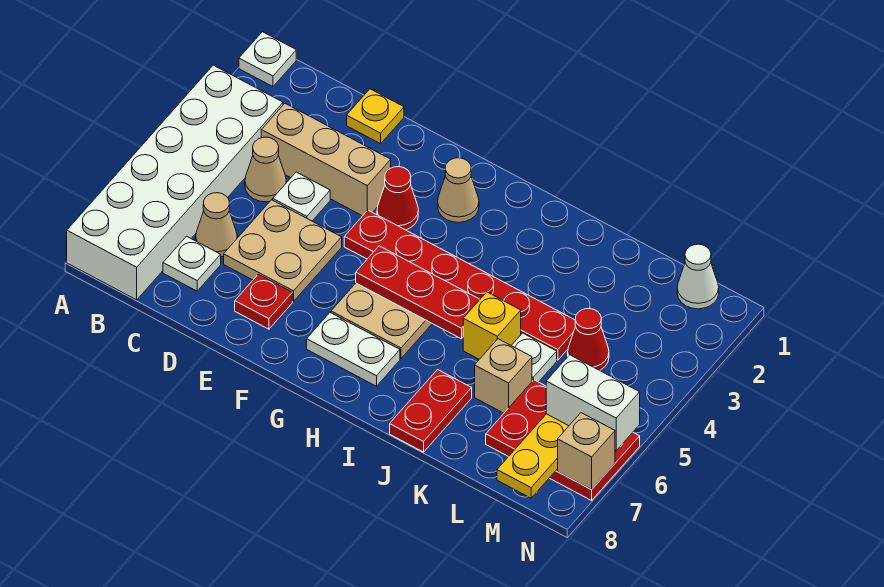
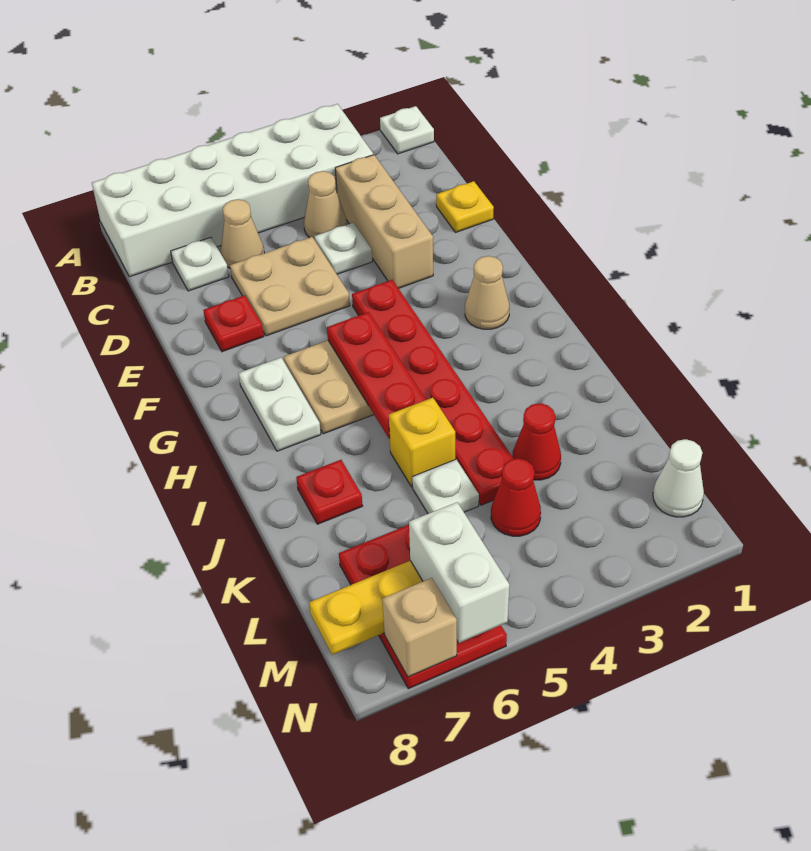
red 1x1 cone [377,167,418,230] -> red 1x1 cone moved to [512,403,561,480]
red 1x2 plate [390,370,472,452] -> red 1x1 plate [296,460,362,524]
tan 1x1 brick [475,339,532,413] -> none

